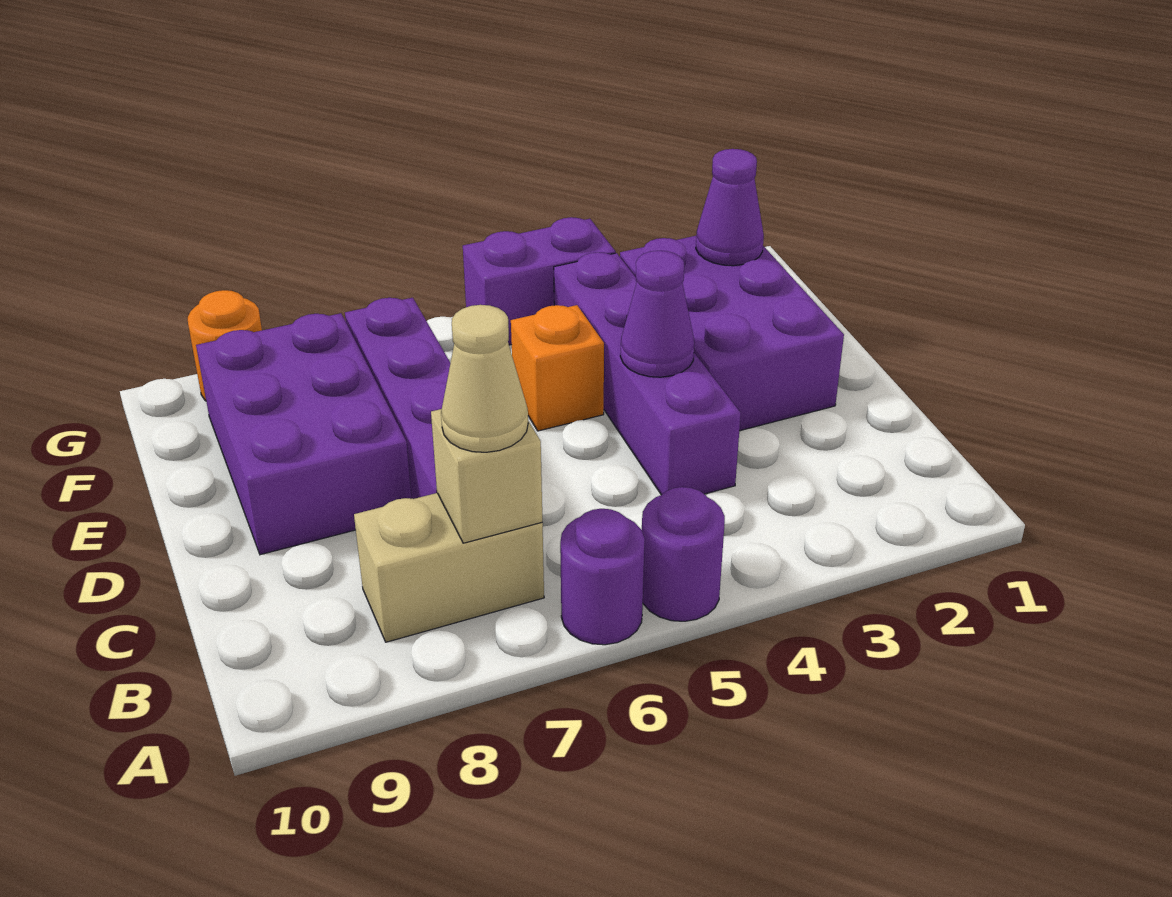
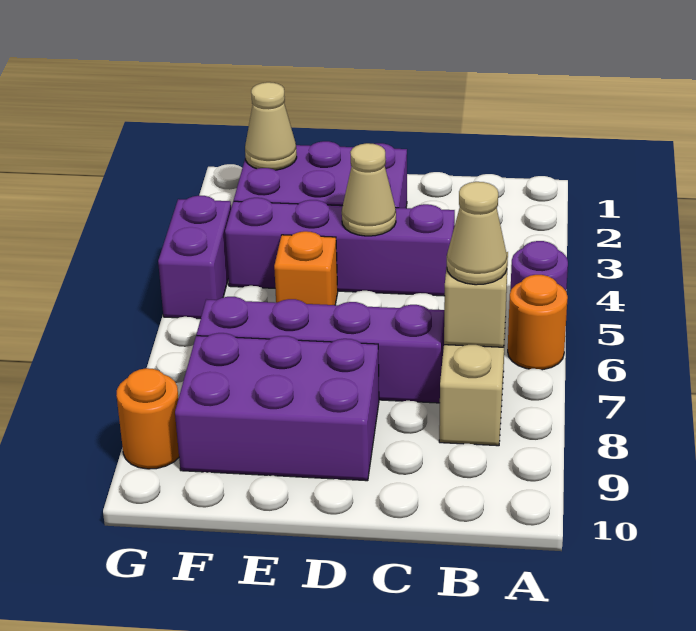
purple 1x1 round brick [560,509,645,645] -> orange 1x1 round brick [508,275,568,370]
purple 1x1 cone [620,251,694,377] -> tan 1x1 cone [342,143,396,236]
purple 1x1 cone [696,149,764,266] -> tan 1x1 cone [245,82,297,170]

